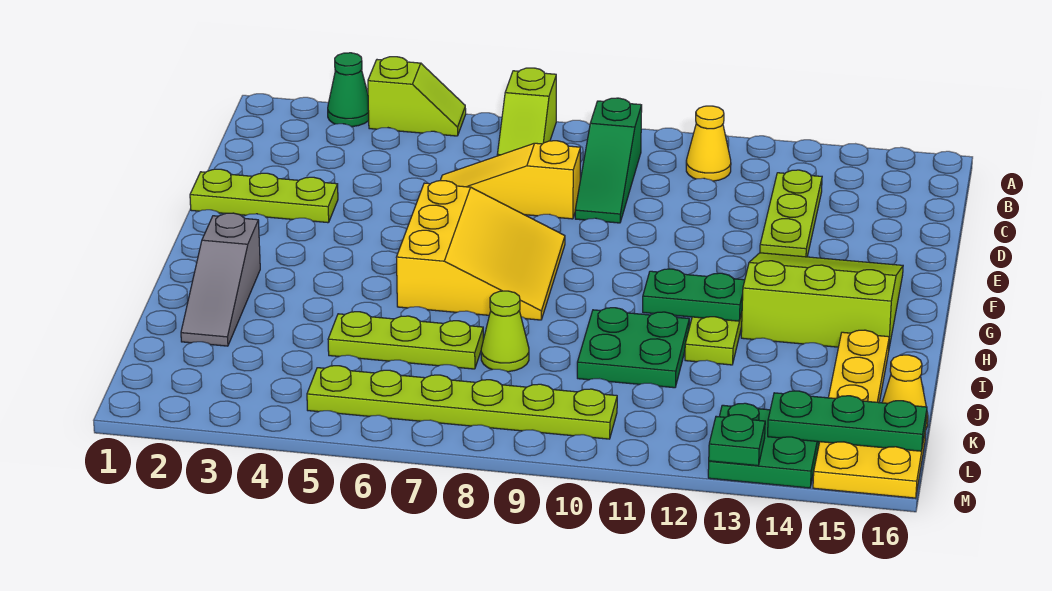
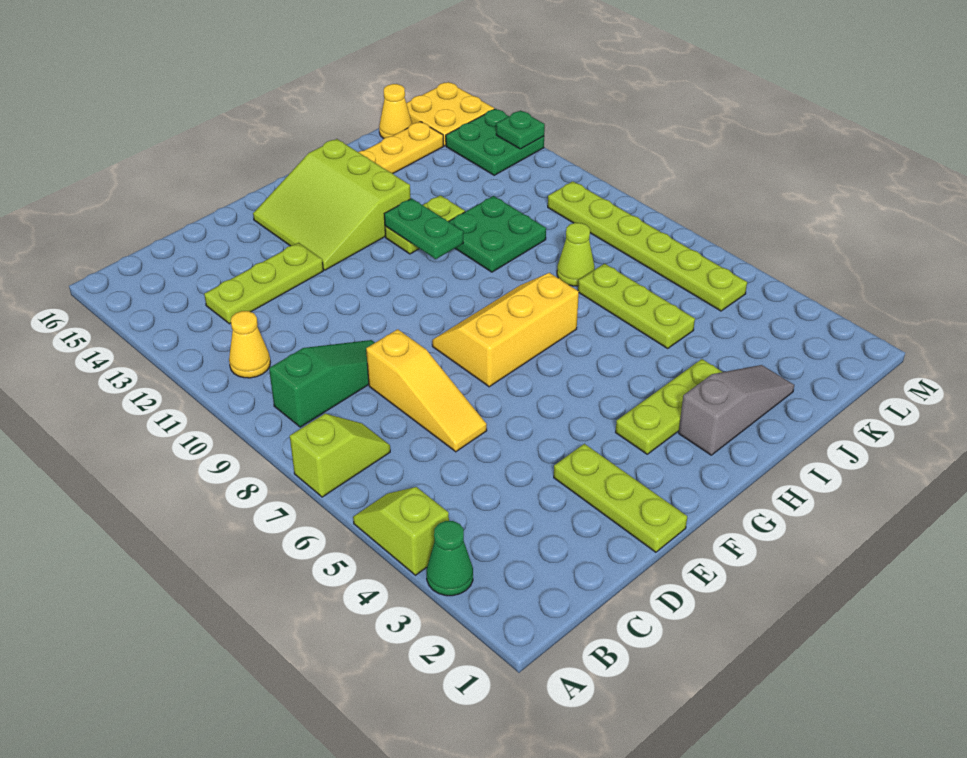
yellow 3x3 slope [396,181,565,320] -> yellow 2x3 slope [432,273,579,387]
none -> lime 1x3 plate [616,359,722,454]
green 1x3 plate [768,391,927,451] -> none

